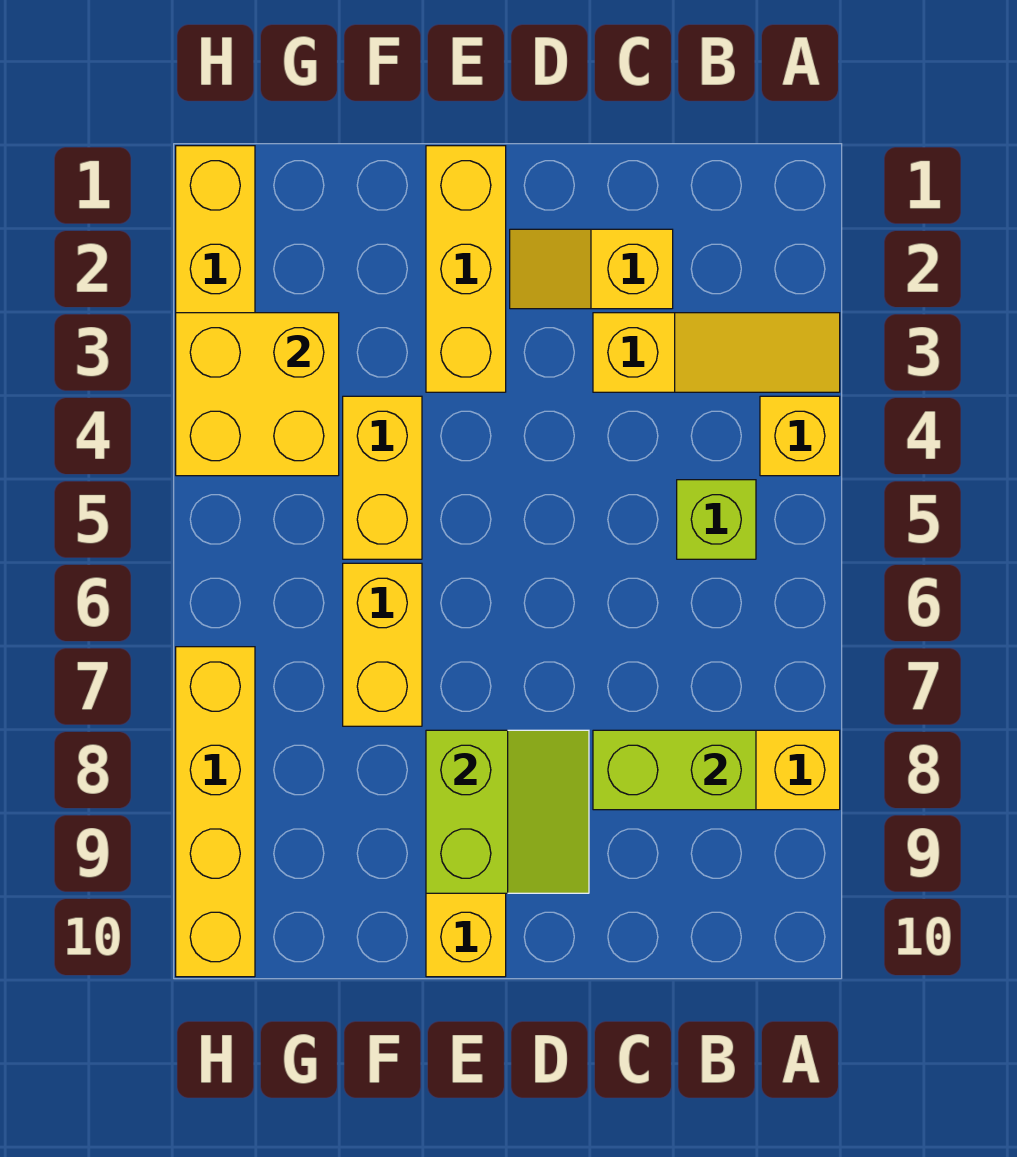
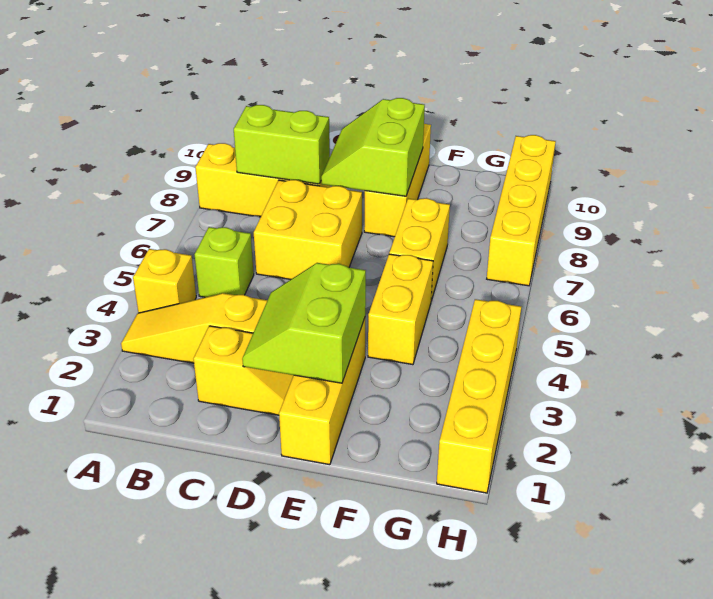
none -> lime 2x2 slope [242,263,366,383]
yellow 2x2 brick [176,313,339,476] -> yellow 2x2 brick moved to [254,180,362,280]

